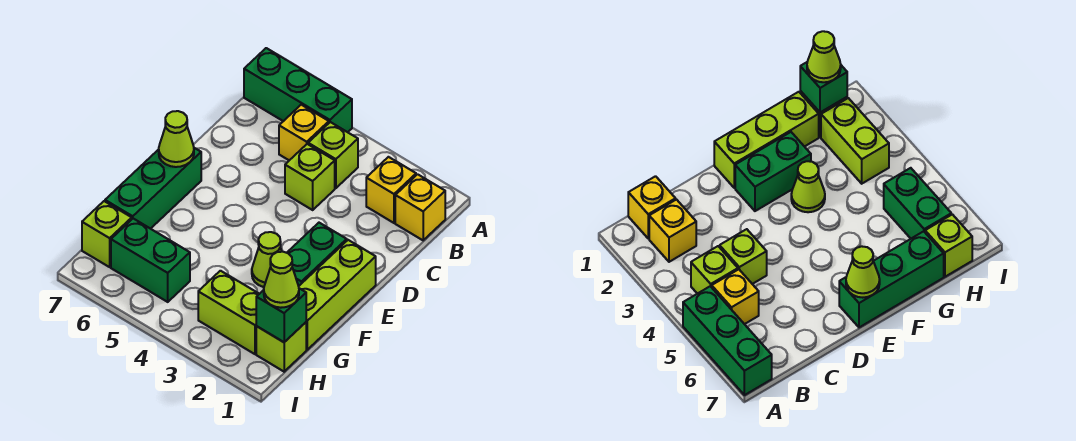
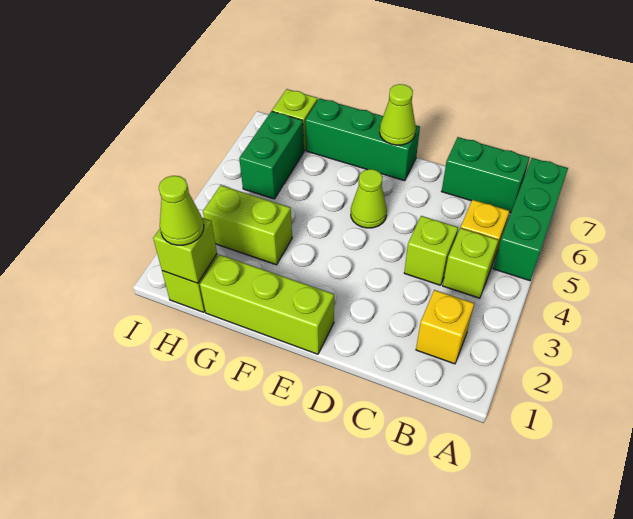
yellow 1x1 brick [395,174,445,240] -> none
green 1x2 brick [287,223,347,286] -> green 1x2 brick moved to [442,137,530,212]
lime 1x1 cone [252,232,282,287] -> lime 1x1 cone moved to [351,169,387,228]
green 1x1 brick [256,288,306,342] -> lime 1x1 brick [153,218,217,283]
lime 1x2 brick [198,271,259,354] -> lime 1x2 brick turned to [203,185,292,265]

